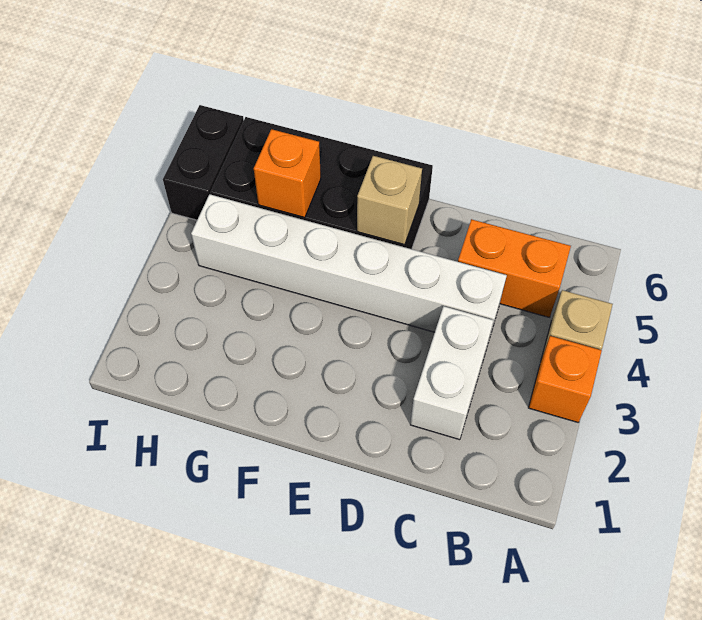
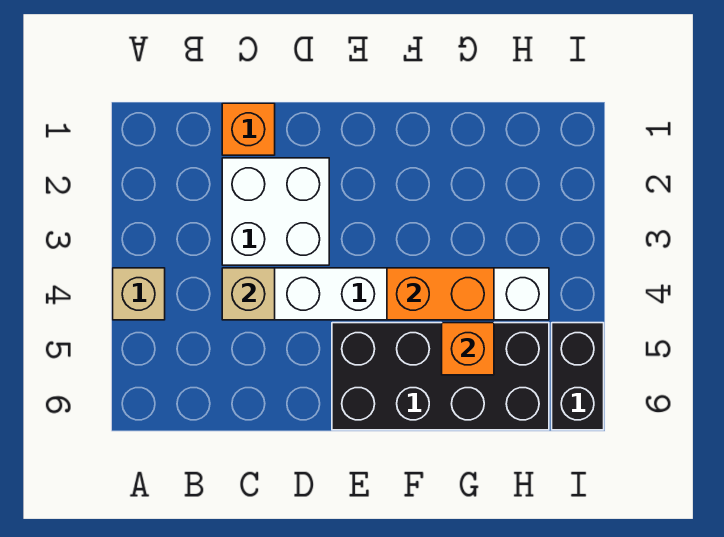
orange 1x1 brick [528,336,602,422] -> orange 1x1 brick moved to [222,103,275,155]
orange 1x2 brick [458,219,571,317] -> orange 1x2 brick moved to [387,268,494,320]
white 1x2 brick [410,306,494,440] -> white 2x2 brick [222,158,329,265]
tan 1x1 brick [357,156,422,245] -> tan 1x1 brick moved to [222,268,275,320]

